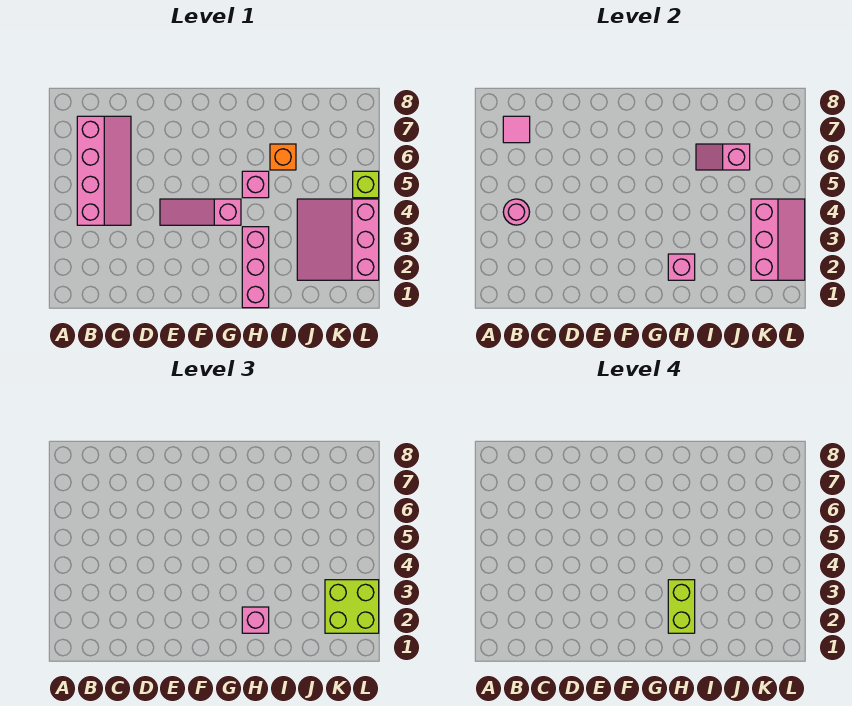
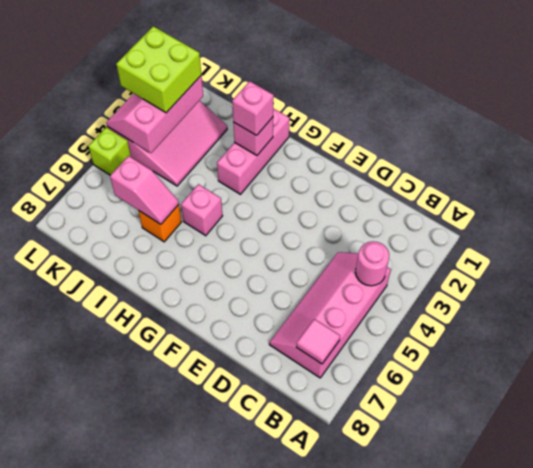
pink 1x3 slope [160,199,241,225] -> none
lime 1x2 brick [668,580,695,633] -> none

